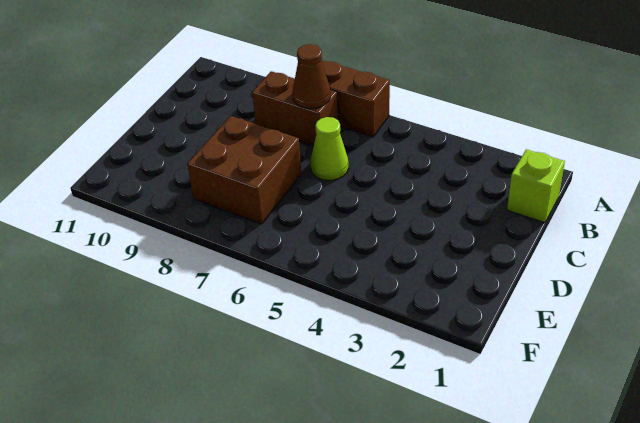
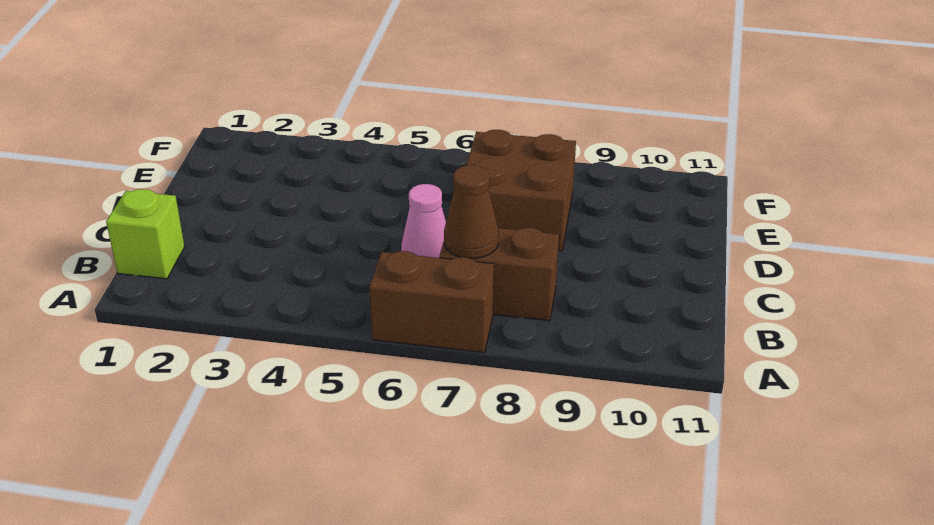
lime 1x1 cone [311,117,348,180] -> pink 1x1 cone [401,184,446,258]

